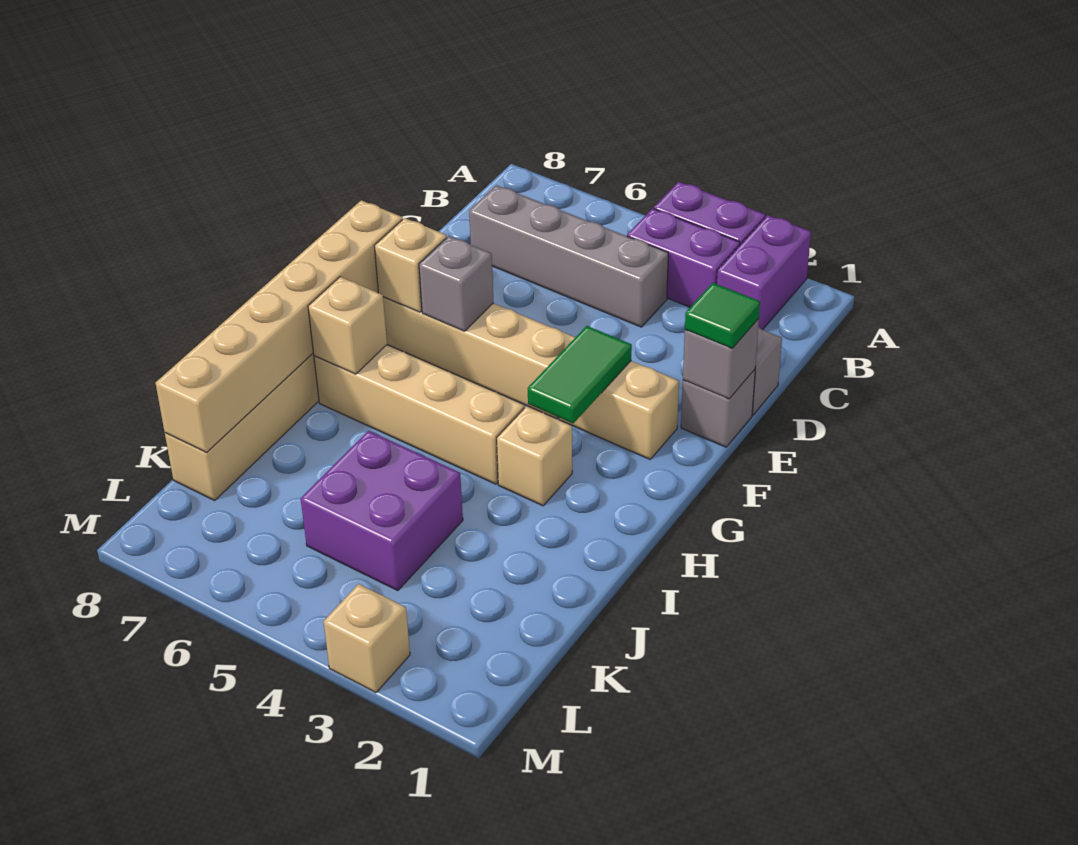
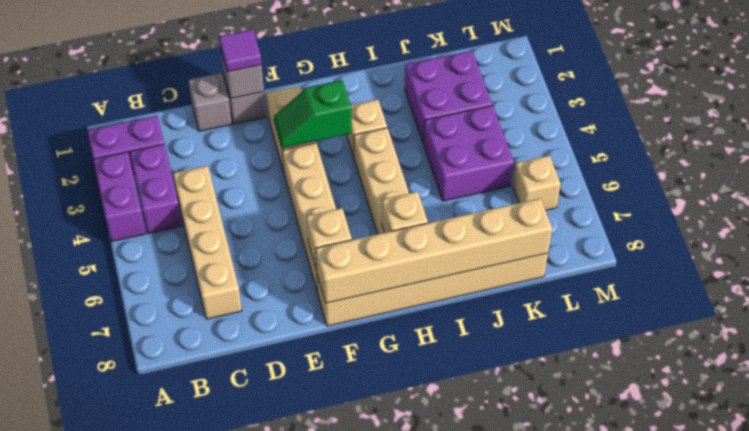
grey 1x4 brick [469,185,668,327] -> tan 1x4 brick [173,166,242,319]
green 1x1 tile [685,283,760,348] -> purple 1x1 tile [219,29,262,72]
green 1x2 tile [528,326,632,423] -> green 1x2 slope [274,80,352,148]
grey 1x1 brick [419,236,494,331] -> none
none -> purple 2x2 brick [405,51,492,144]
tan 1x1 brick [323,584,410,693] -> tan 1x1 brick moved to [513,155,561,210]

